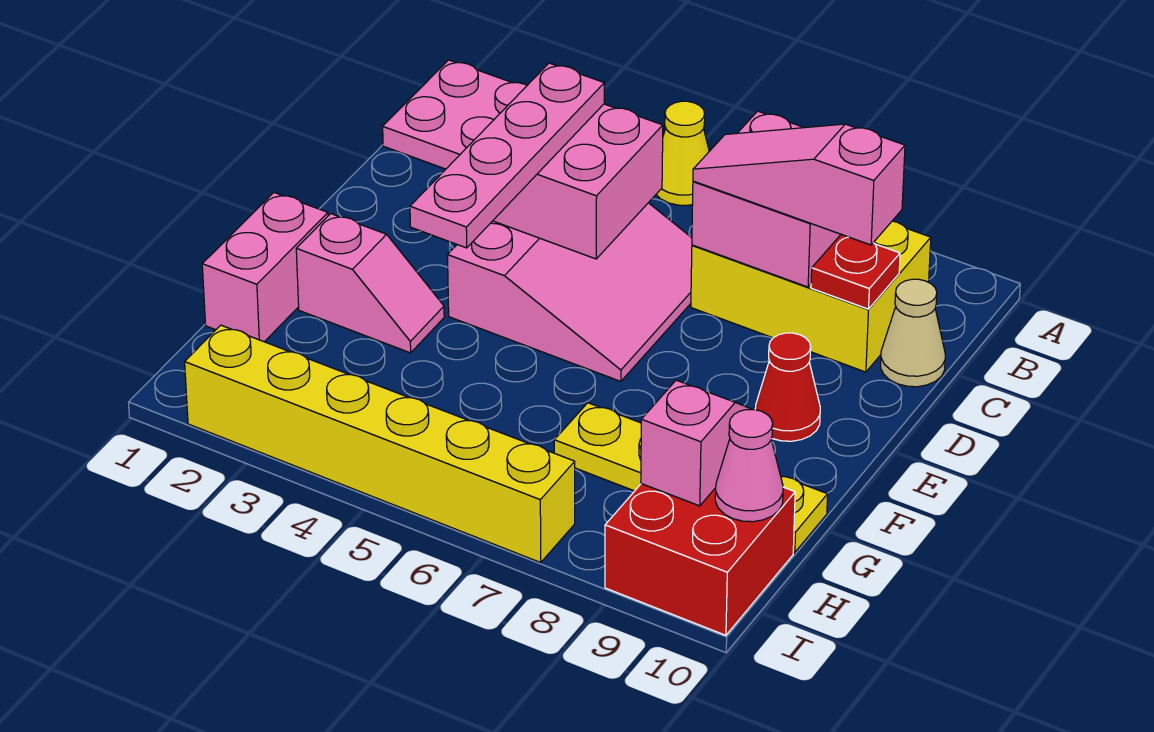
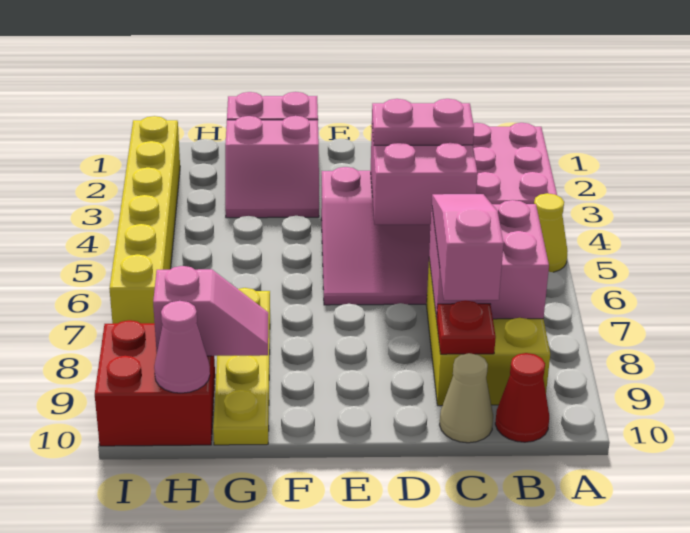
pink 1x4 plate [410,63,604,248] -> pink 1x2 plate [372,99,474,145]
red 1x1 cone [755,333,820,441] -> red 1x1 cone moved to [495,353,549,442]
pink 1x2 slope [296,214,444,353] -> pink 2x2 slope [225,116,319,218]

